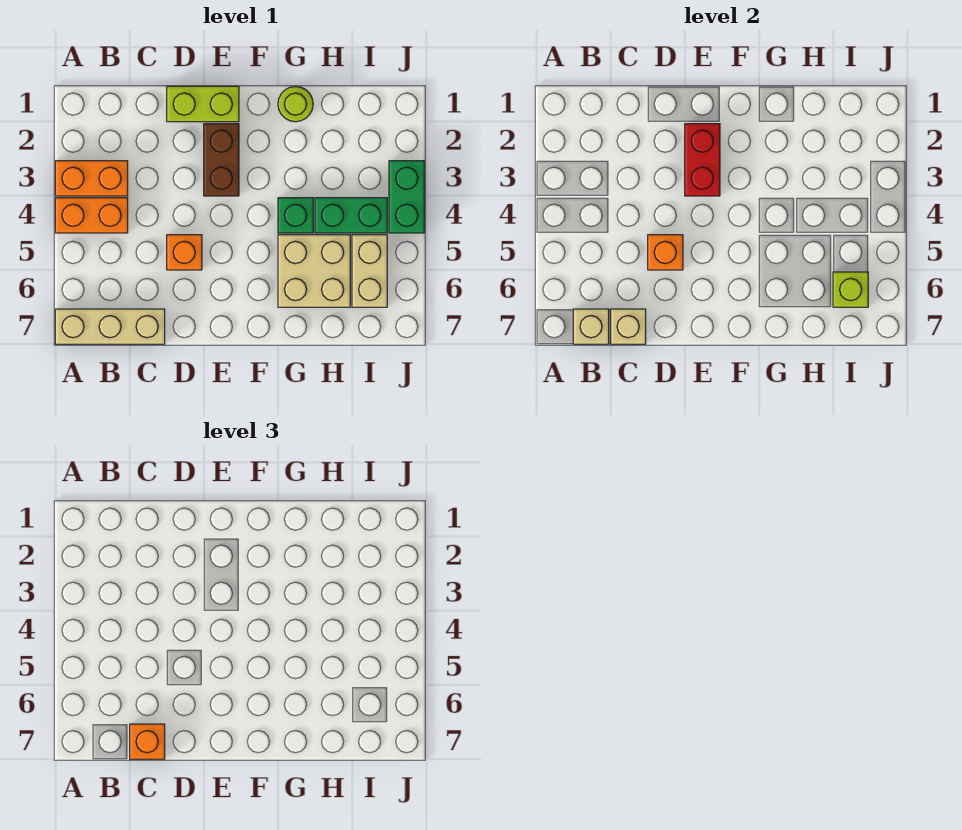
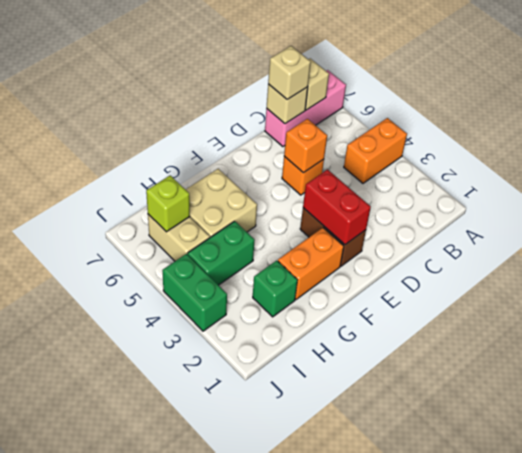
orange 1x2 brick [55,161,128,196] -> orange 1x2 brick moved to [278,228,344,299]
tan 1x3 brick [55,309,165,344] -> pink 1x3 brick [265,70,346,147]
orange 1x1 brick [130,724,165,759] -> tan 1x1 brick [268,46,311,99]
lime 1x2 brick [167,86,239,122] -> none
lime 1x1 round brick [278,87,313,122] -> none
green 1x1 brick [278,198,313,233] -> green 1x1 brick moved to [253,261,297,317]

